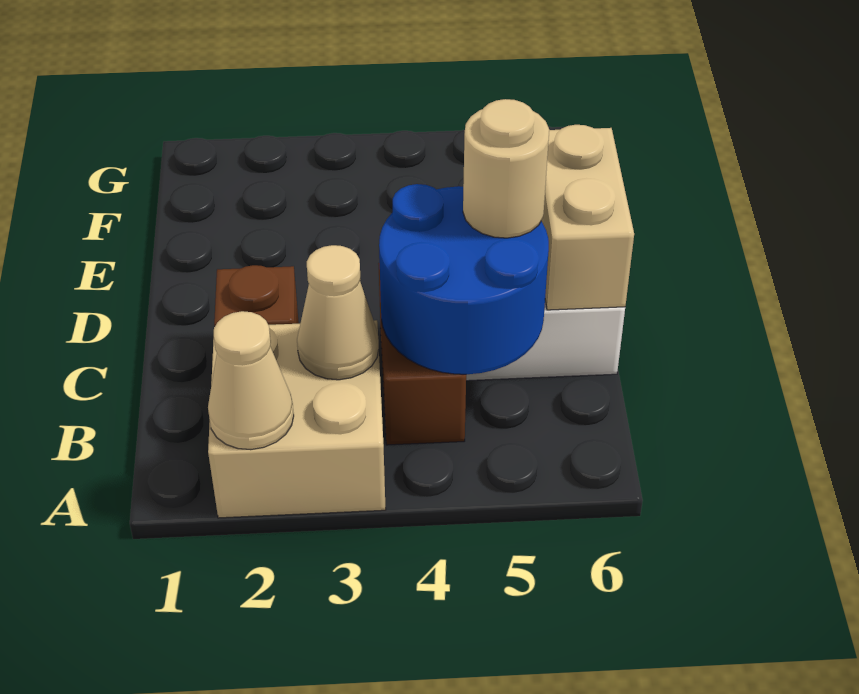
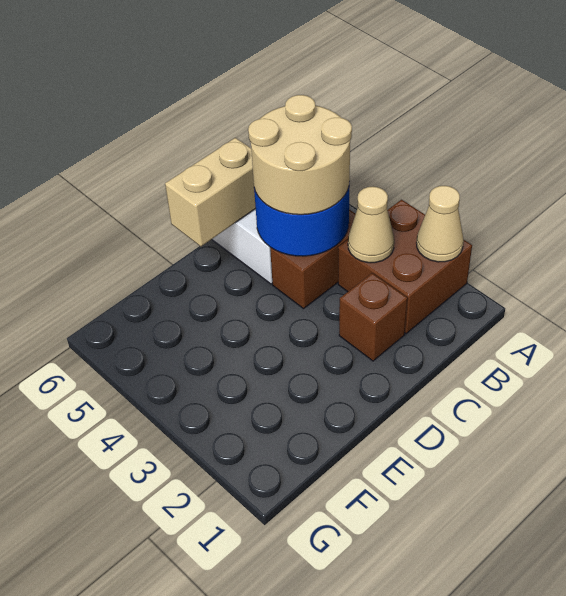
tan 2x2 brick [208,320,386,518] -> brown 2x2 brick [338,200,472,334]
tan 1x1 round brick [463,99,549,238] -> tan 2x2 round brick [248,95,352,215]

